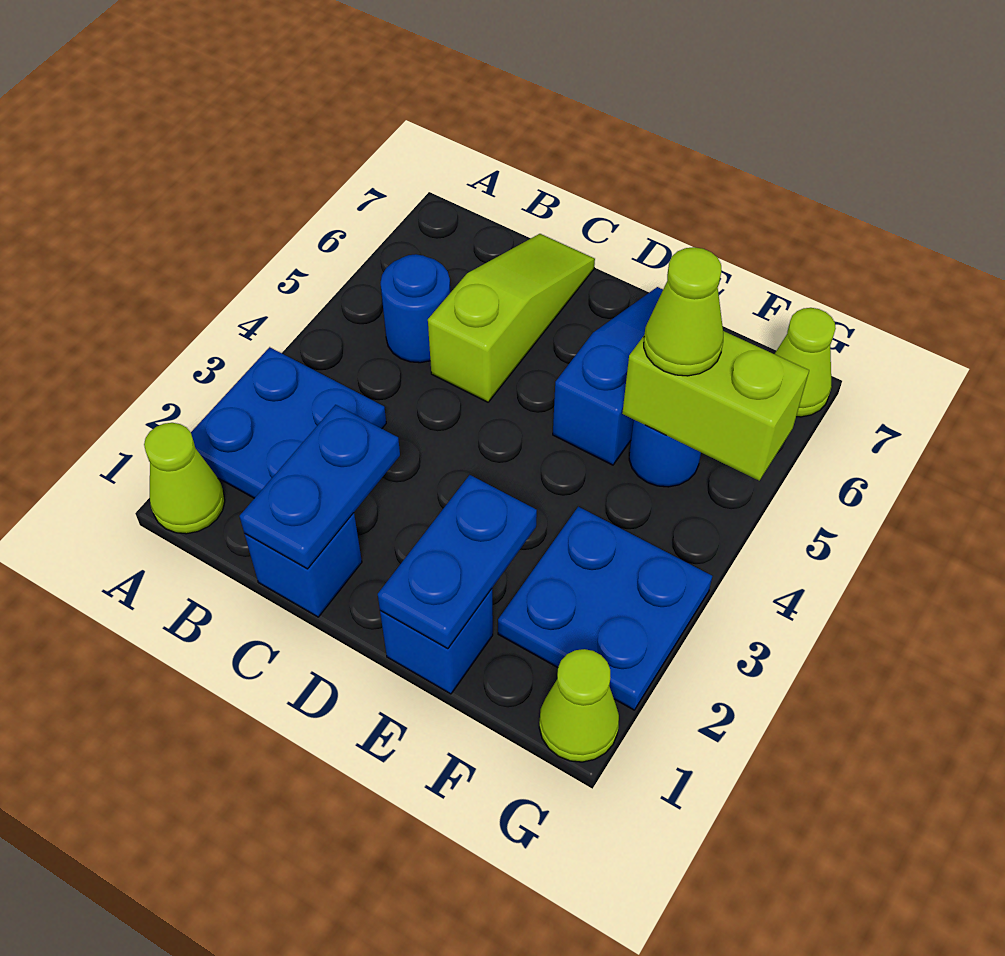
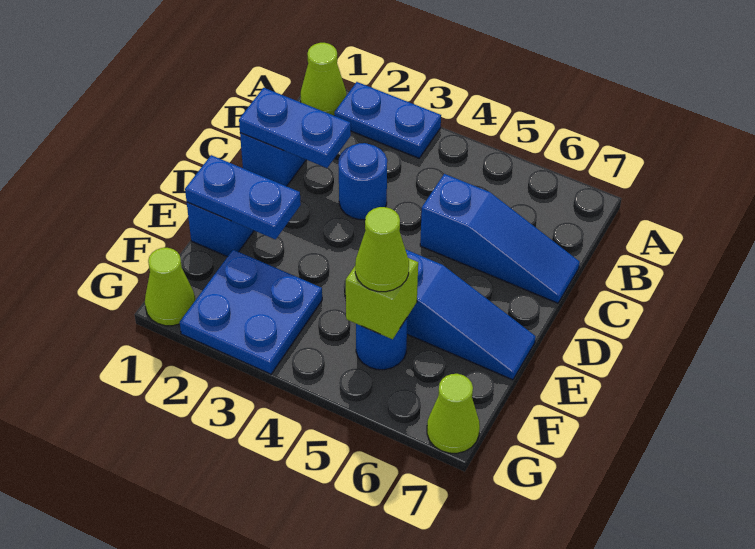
blue 2x2 plate [191,347,386,498] -> blue 1x2 plate [335,82,441,158]
blue 1x1 round brick [381,254,450,363] -> blue 1x1 round brick moved to [338,143,387,220]
lime 1x3 slope [428,234,595,402] -> blue 1x3 slope [420,174,580,303]
lime 1x2 brick [622,331,809,481] -> lime 1x1 brick [346,258,418,339]

